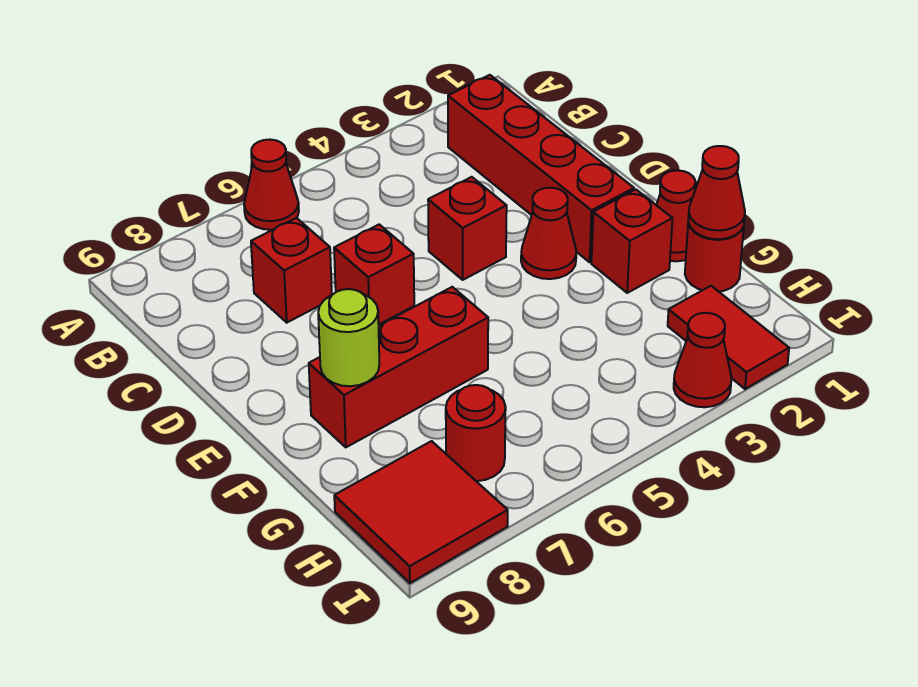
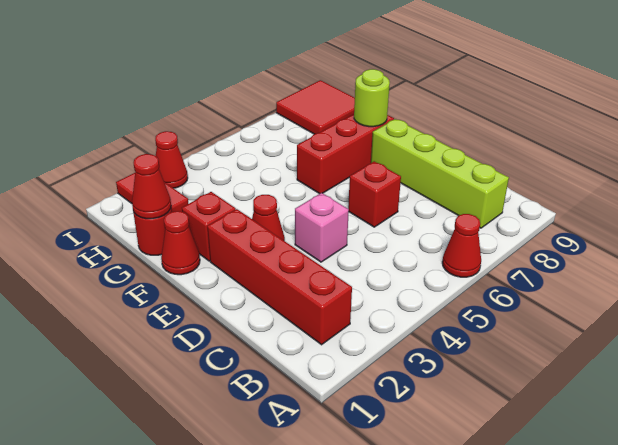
none -> lime 1x4 brick [371,119,509,228]
red 1x1 brick [251,218,332,323] -> none
red 1x1 brick [428,177,507,280] -> pink 1x1 brick [295,193,349,262]
red 1x1 round brick [446,385,506,481] -> none

